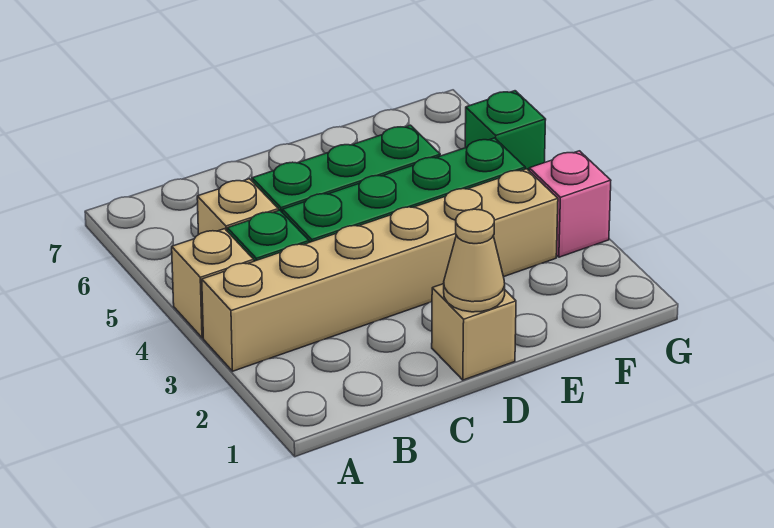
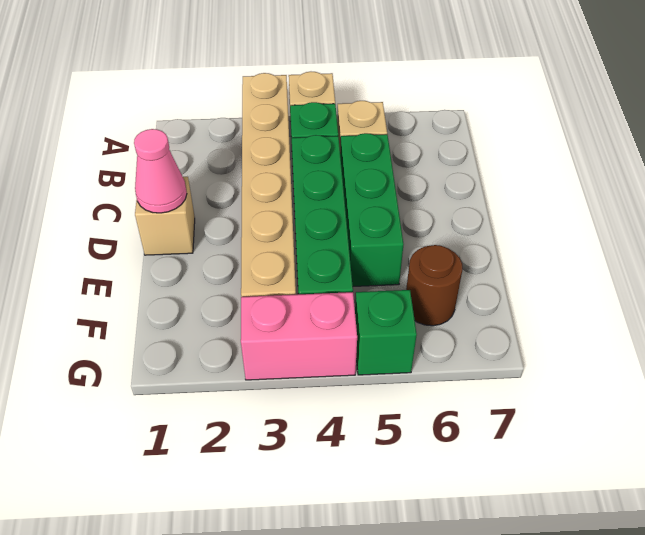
tan 1x1 cone [444,209,505,312] -> pink 1x1 cone [134,129,187,213]
none -> brown 1x1 round brick [406,245,462,326]
pink 1x1 brick [529,151,611,257] -> pink 1x2 brick [241,292,357,380]

